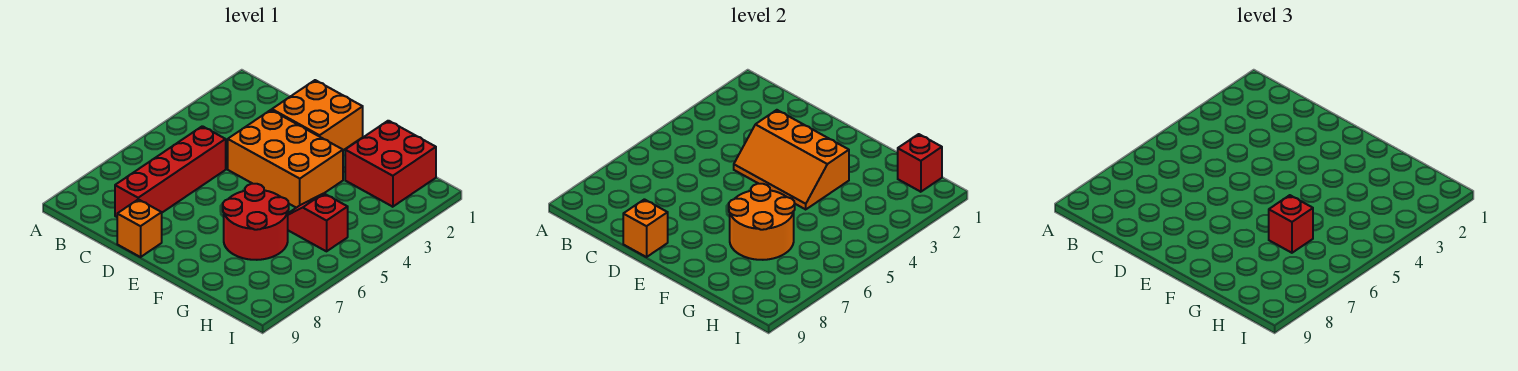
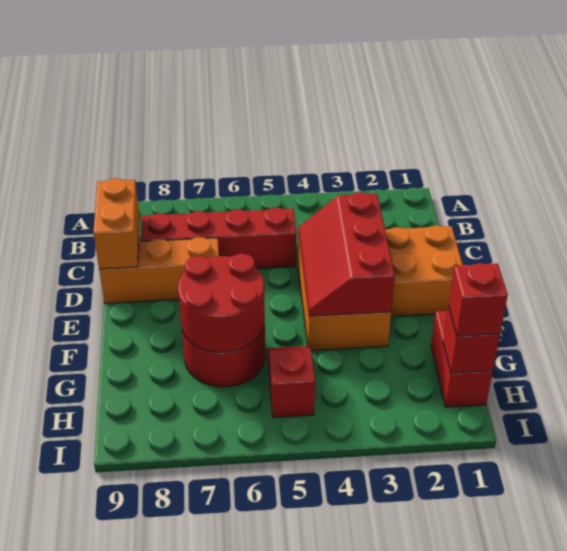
orange 2x3 slope [734,110,849,209] -> red 2x3 slope [298,192,395,316]
orange 1x1 brick [117,199,162,257] -> orange 1x3 brick [99,237,219,303]
orange 1x1 brick [623,199,668,257] -> orange 1x2 brick [93,178,140,269]
orange 2x2 round brick [729,184,795,260] -> red 2x2 round brick [178,253,265,352]
red 2x2 brick [345,121,436,207] -> red 1x2 brick [431,311,493,407]
red 1x1 brick [1269,195,1313,253] -> red 1x1 brick moved to [449,263,508,336]

